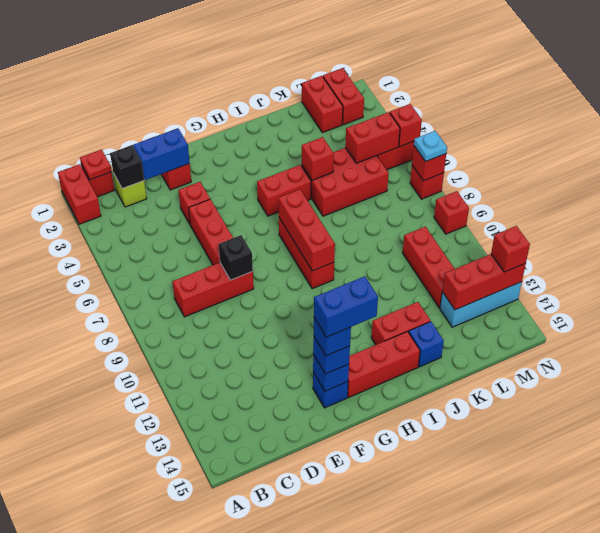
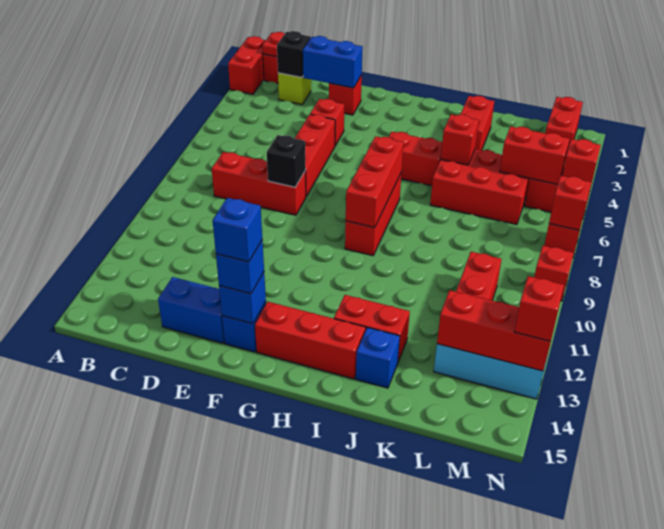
blue 1x2 brick [314,276,378,337] -> blue 1x2 brick moved to [158,277,225,343]
red 1x2 brick [302,76,343,133] -> red 1x2 brick moved to [460,96,494,150]
cyan 1x1 plate [414,131,447,162] -> none

